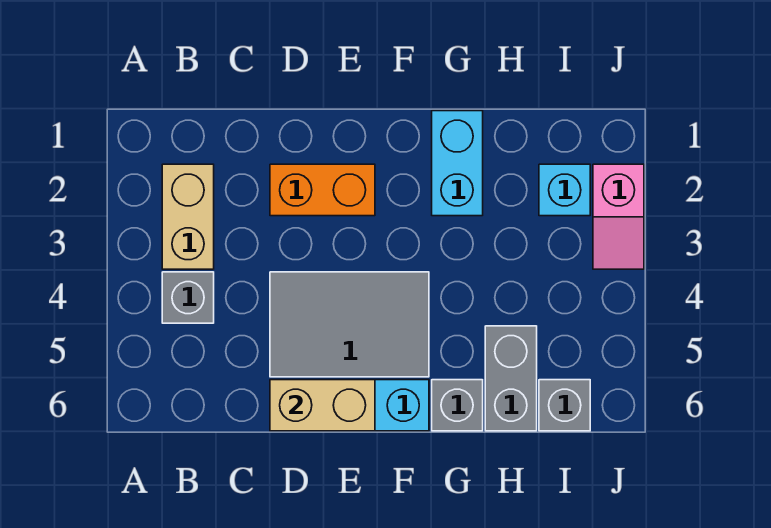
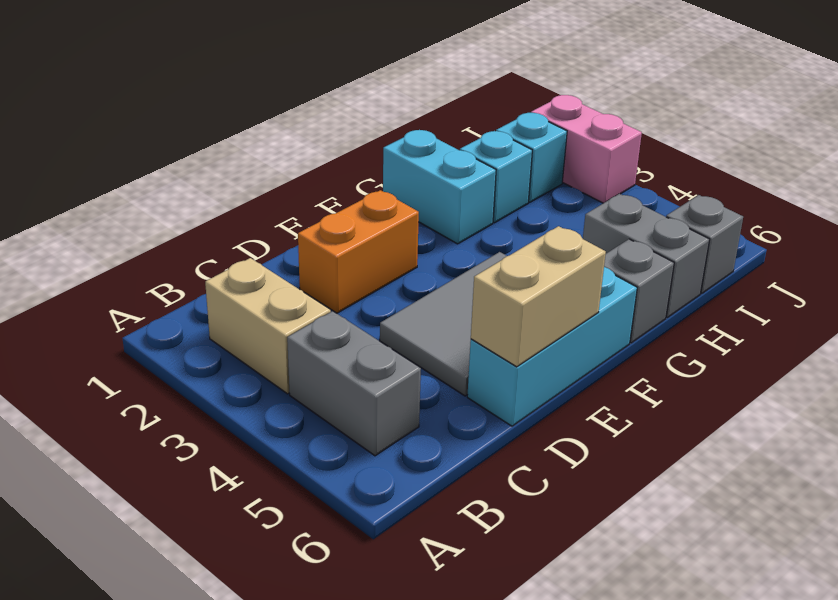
grey 1x1 brick [162,272,214,323] -> grey 1x2 brick [287,311,421,456]
none -> cyan 1x1 brick [460,131,532,223]
pink 1x2 slope [593,164,644,269] -> pink 1x2 brick [531,95,642,203]

